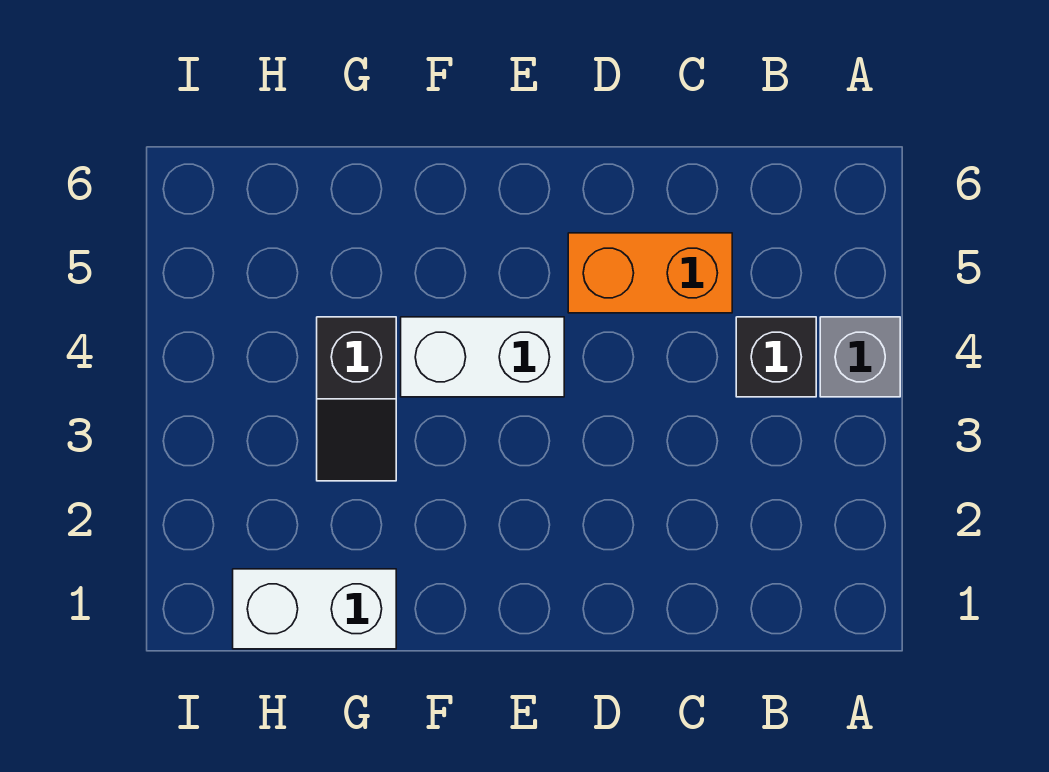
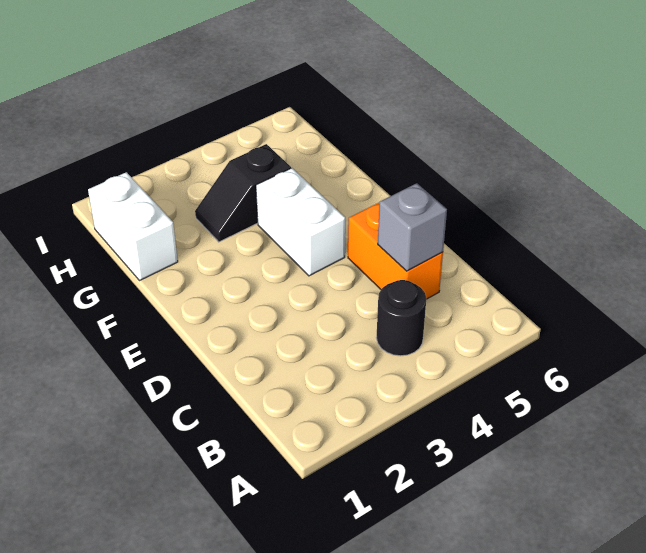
grey 1x1 brick [820,317,900,397] -> grey 1x1 brick moved to [378,183,447,271]
black 1x1 brick [736,317,816,397] -> black 1x1 round brick [376,280,426,356]

